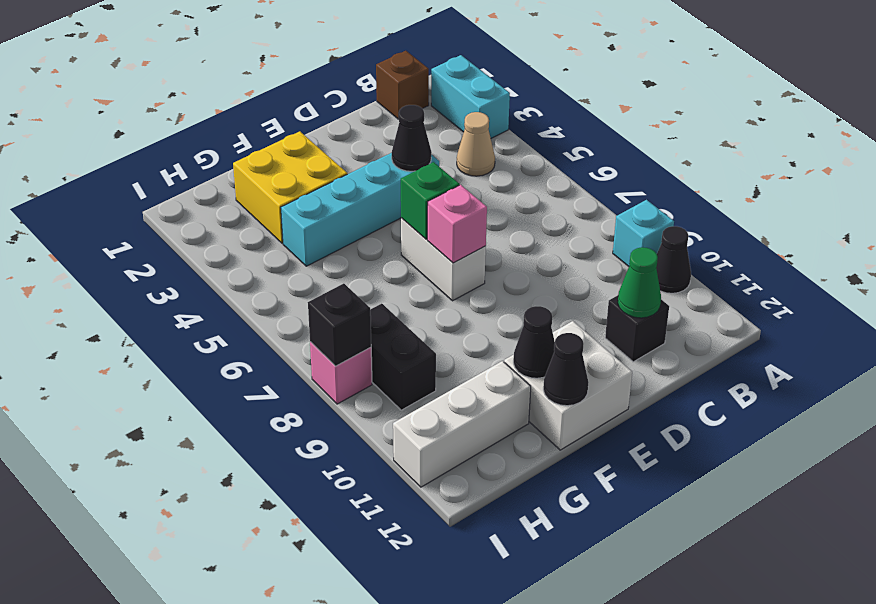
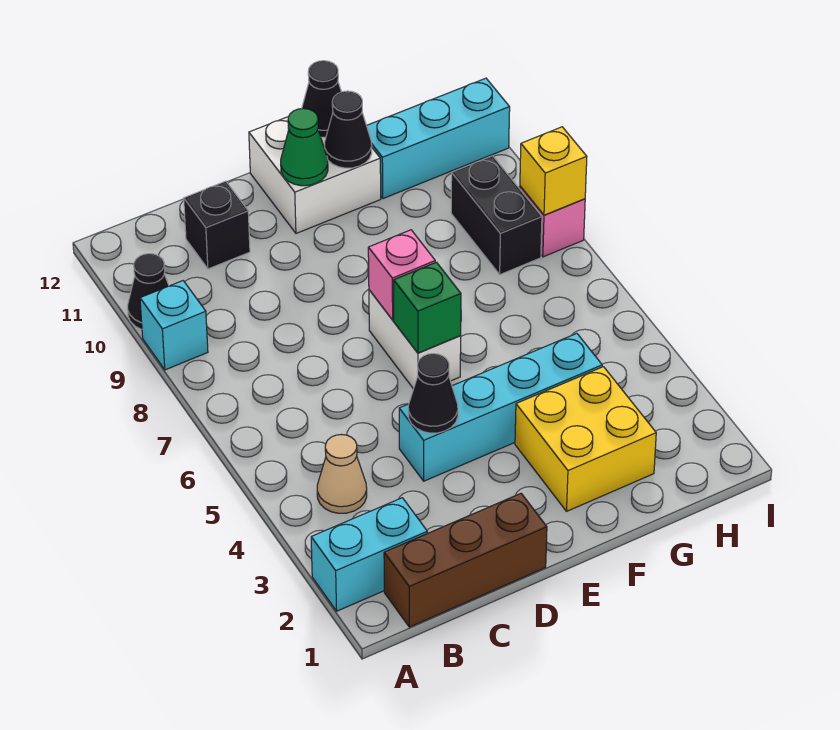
cyan 1x2 brick [431,55,510,138] -> cyan 1x2 brick turned to [311,498,427,611]
brown 1x1 brick [376,51,429,119] -> brown 1x3 brick [384,493,547,627]
green 1x1 cone [618,247,661,318] -> green 1x1 cone moved to [281,108,328,186]
white 1x3 brick [393,361,531,487] -> cyan 1x3 brick [367,78,510,198]
black 1x1 brick [308,284,371,366] -> yellow 1x1 brick [520,127,587,215]

